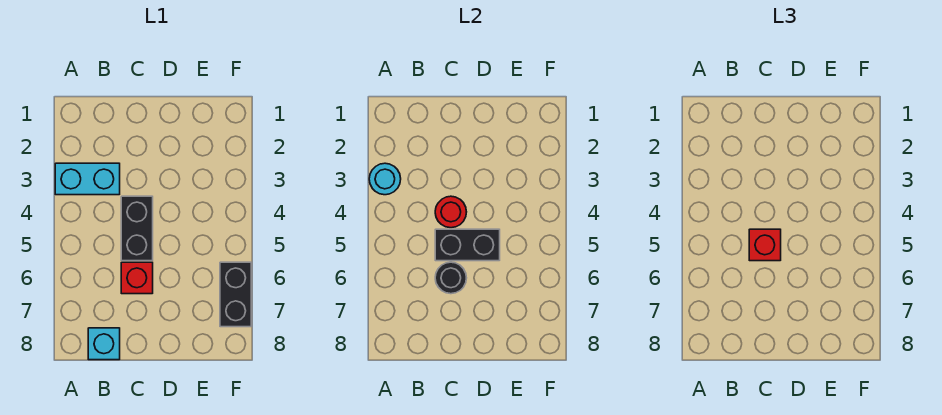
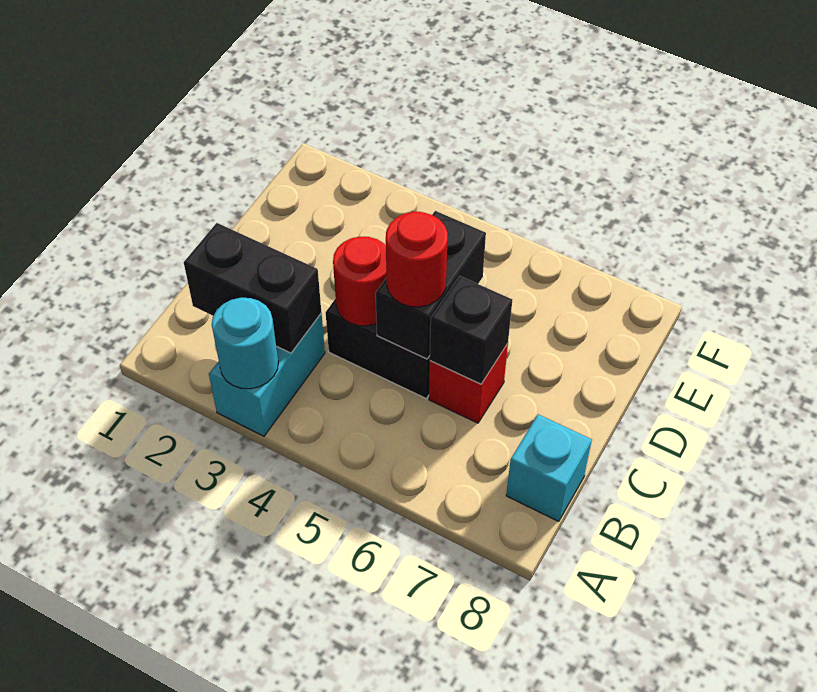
red 1x1 brick [749,229,781,261] -> red 1x1 round brick [386,212,448,307]
black 1x1 round brick [435,262,466,294] -> black 1x1 brick [430,276,512,384]
black 1x2 brick [220,262,251,327] -> black 1x2 brick moved to [184,223,321,353]

